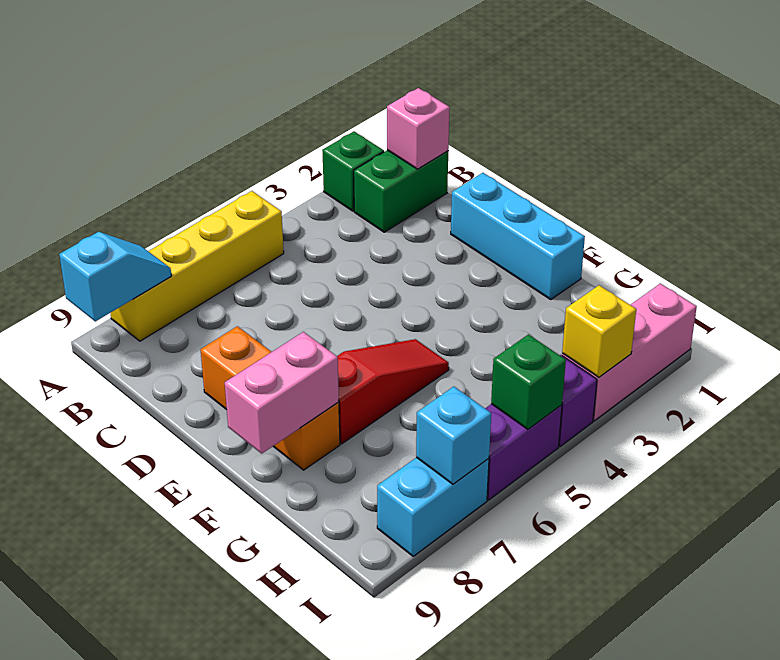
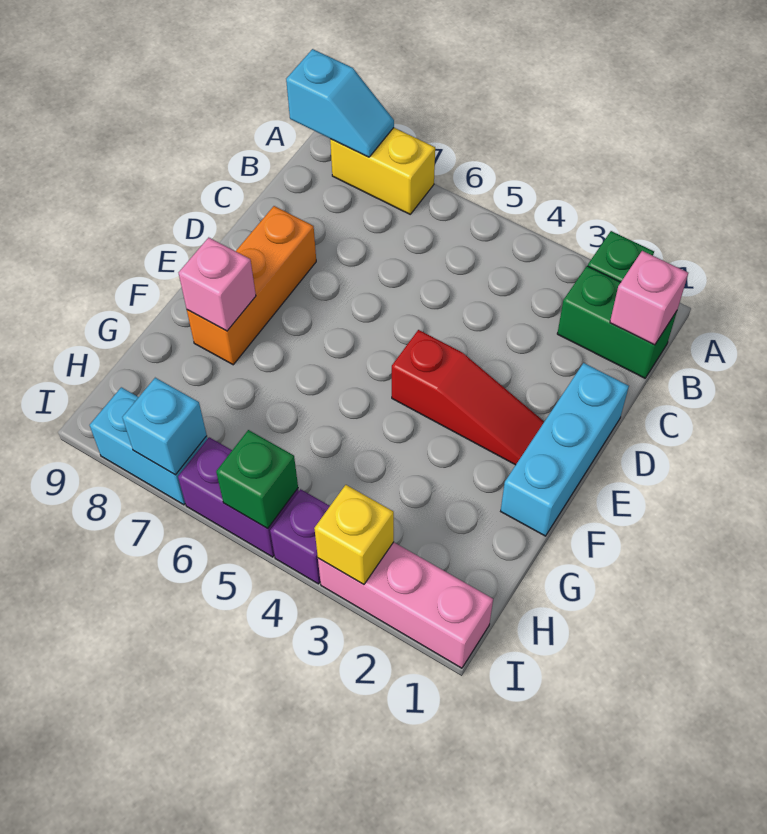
yellow 1x4 brick [110,191,284,341] -> yellow 1x2 brick [330,128,435,214]
red 1x3 slope [337,339,449,444] -> red 1x3 slope moved to [392,330,544,465]
pink 1x2 brick [225,332,339,454] -> pink 1x1 brick [179,238,256,331]

